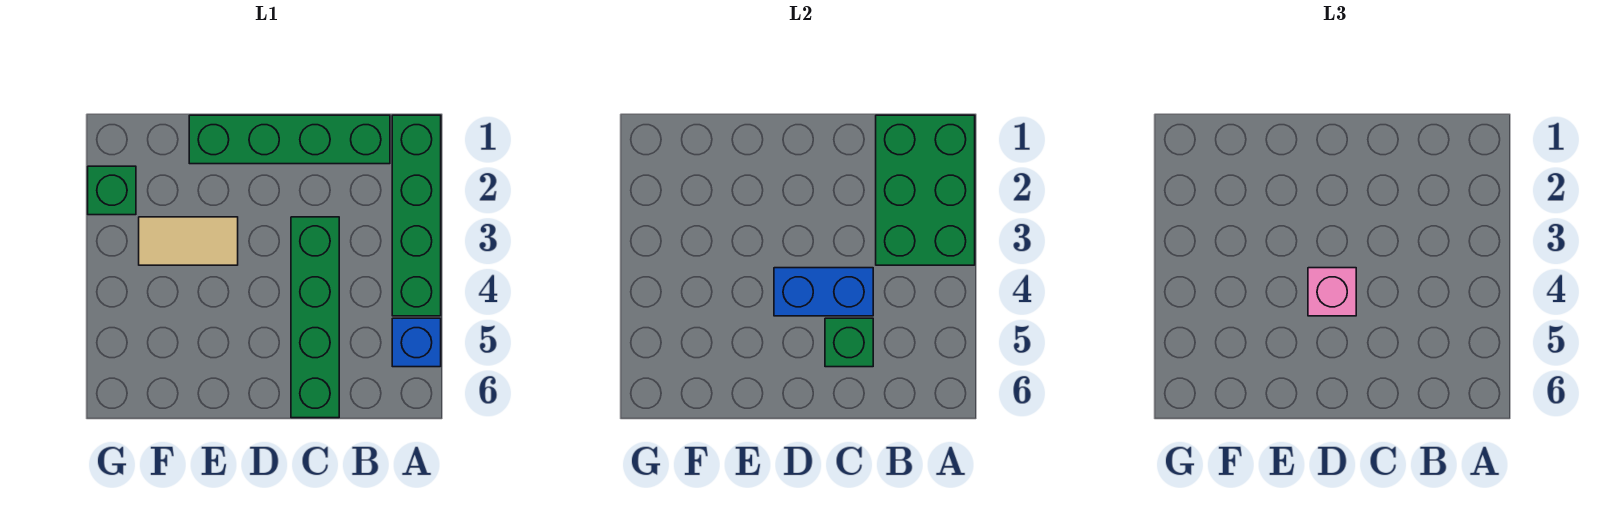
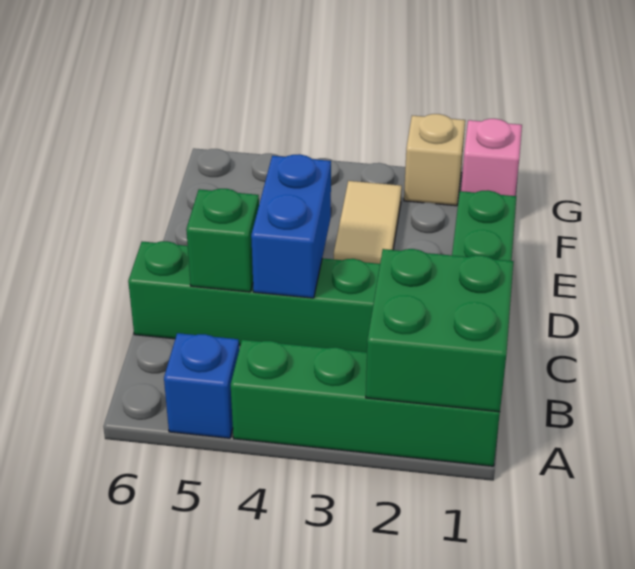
green 2x3 brick [876,115,975,265] -> green 2x2 brick [366,249,514,412]
pink 1x1 brick [1308,268,1356,316] -> pink 1x1 brick moved to [461,119,522,196]
green 1x1 brick [88,166,136,215] -> tan 1x1 brick [404,114,465,206]

